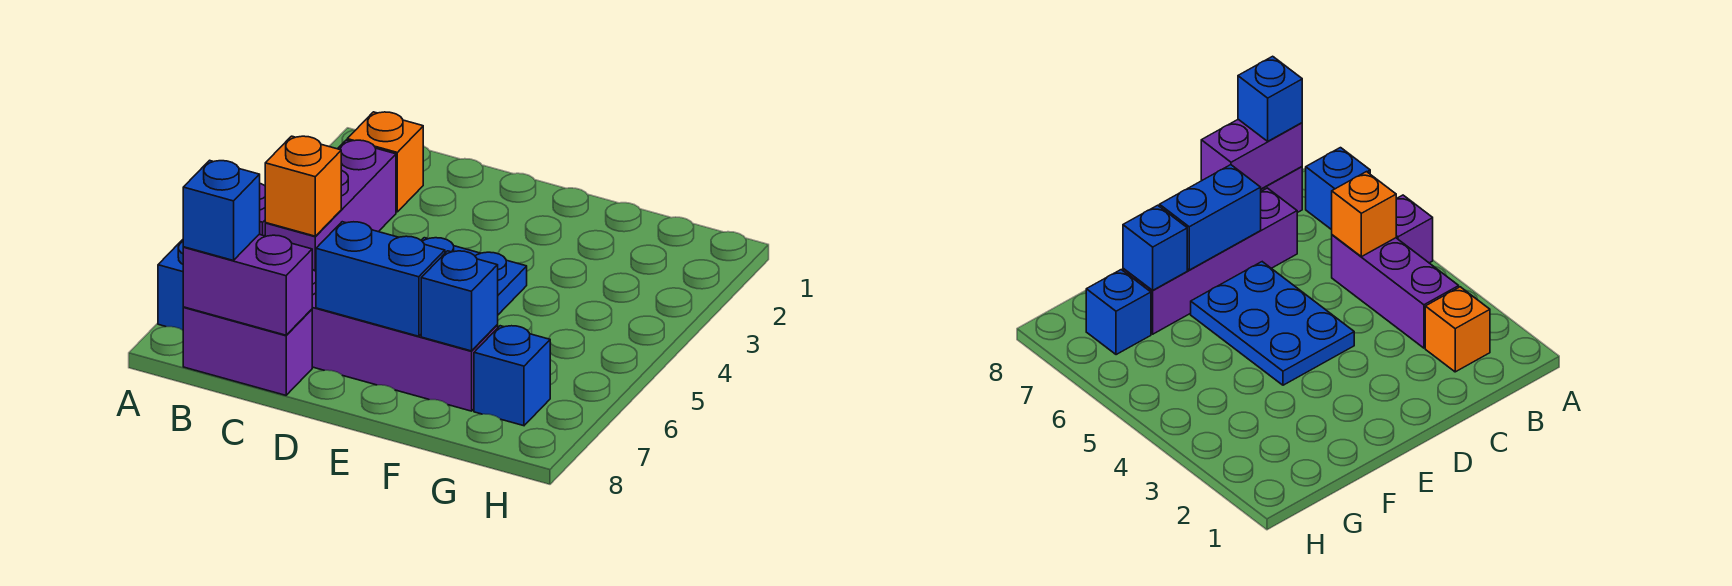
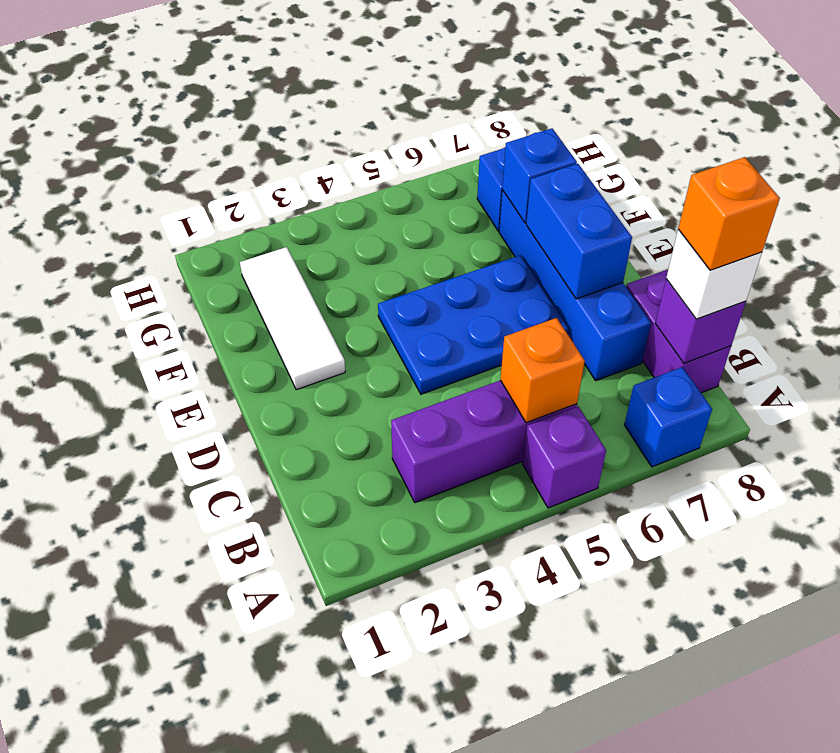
orange 1x1 brick [347,112,423,212] -> orange 1x1 brick moved to [678,157,780,270]
purple 1x2 brick [183,234,312,335] -> purple 1x1 brick [655,279,746,363]
blue 1x1 brick [183,160,260,261] -> white 1x1 brick [666,229,762,319]
purple 1x4 brick [312,269,498,411] -> blue 1x4 brick [499,190,651,381]
none -> white 1x3 tile [240,247,345,390]

